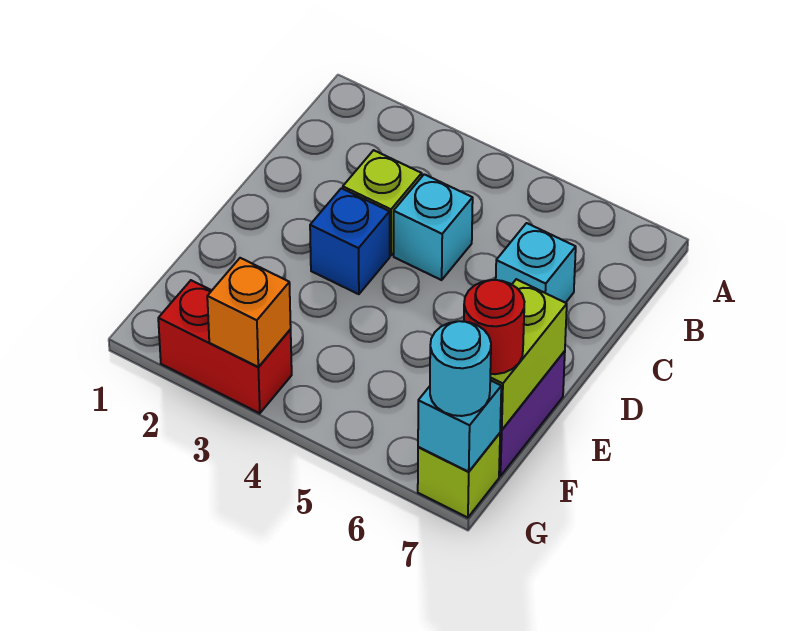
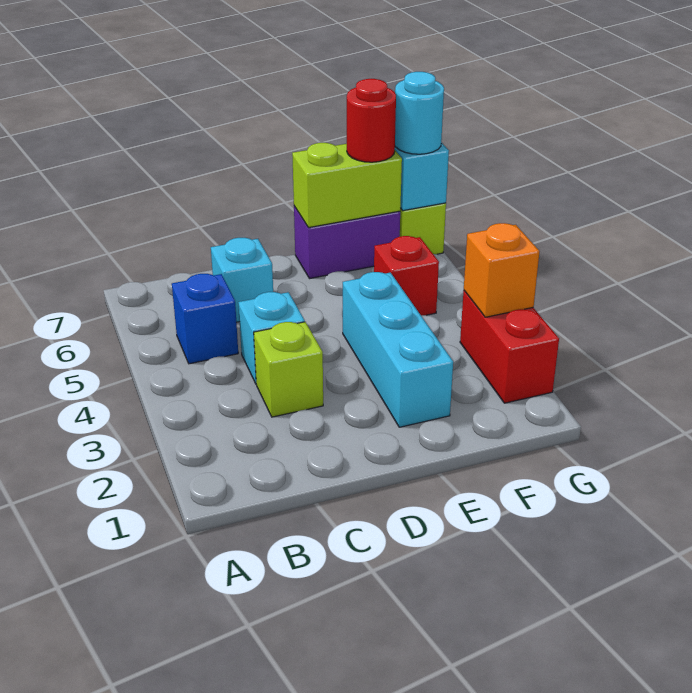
blue 1x1 brick [310,188,390,294] -> blue 1x1 brick moved to [172,274,238,364]
none -> cyan 1x3 brick [343,272,453,427]
none -> red 1x1 brick [374,236,439,315]

